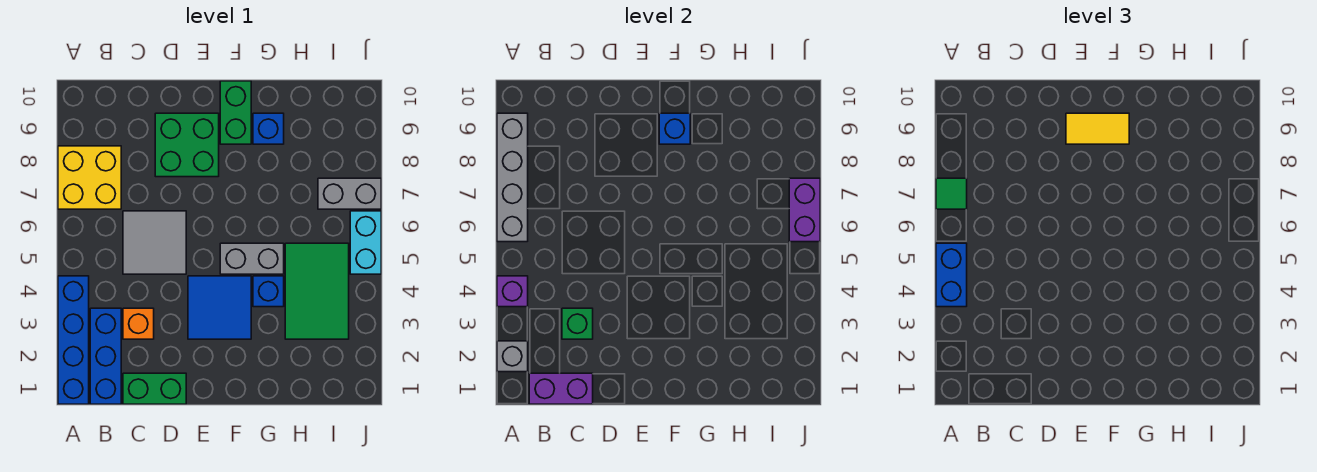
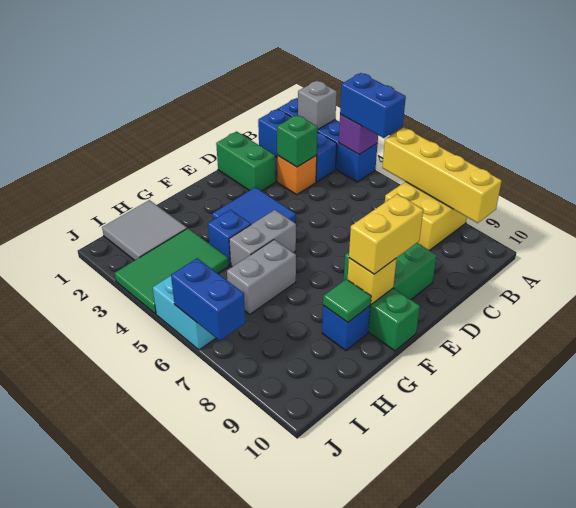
grey 1x4 brick [497,113,528,242] -> yellow 1x4 brick [382,127,502,223]
green 1x1 tile [936,178,967,209] -> green 1x1 tile moved to [323,279,371,322]
purple 1x2 brick [529,373,593,404] -> none
green 1x2 brick [123,373,186,404] -> green 1x2 brick turned to [216,132,276,191]
grey 2x2 tile [123,211,186,274] -> grey 2x2 tile moved to [102,200,187,260]
yellow 1x2 tile [1066,113,1129,144] -> yellow 1x2 brick [349,194,423,274]
blue 1x1 brick [659,113,690,144] -> yellow 1x1 brick [348,258,397,304]
green 2x3 tile [285,243,349,339] -> green 2x3 tile turned to [115,228,229,314]
grey 1x2 brick [318,178,381,209] -> grey 1x2 brick moved to [227,240,296,314]
purple 1x2 brick [789,178,820,242] -> blue 1x2 brick [171,258,245,341]

